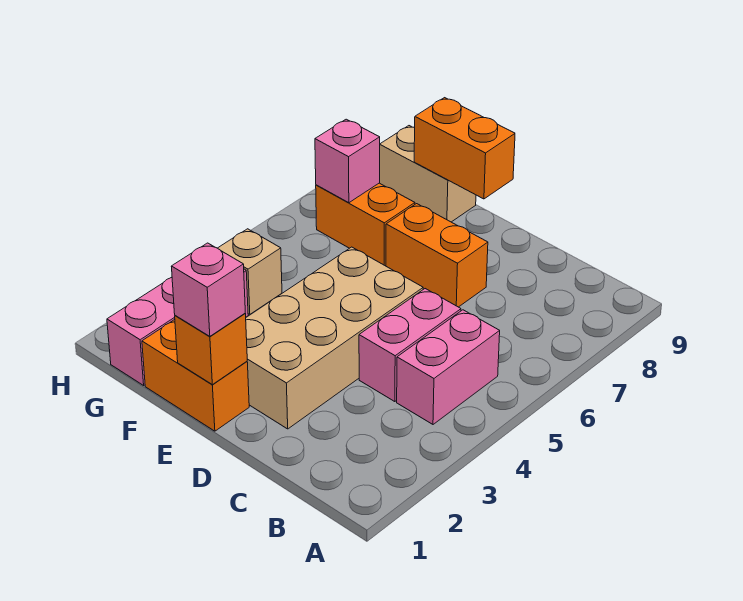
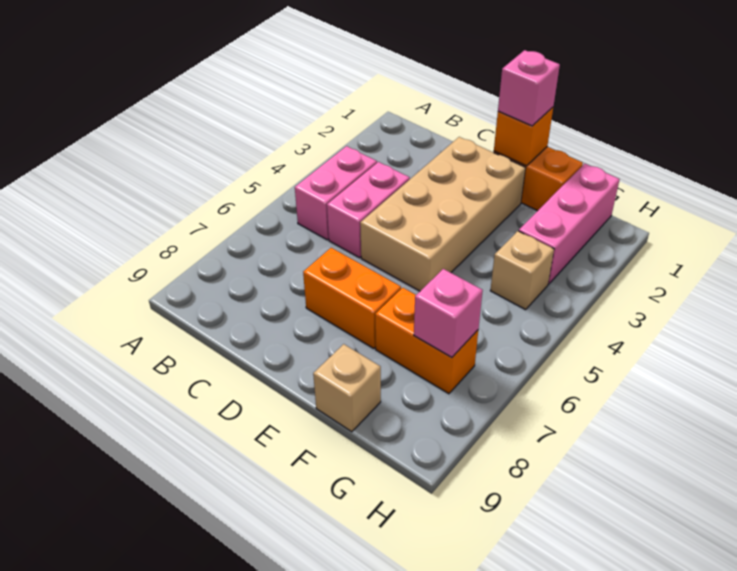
orange 1x2 brick [414,98,515,199] -> none
tan 1x2 brick [380,126,476,222] -> tan 1x1 brick [313,344,381,432]

